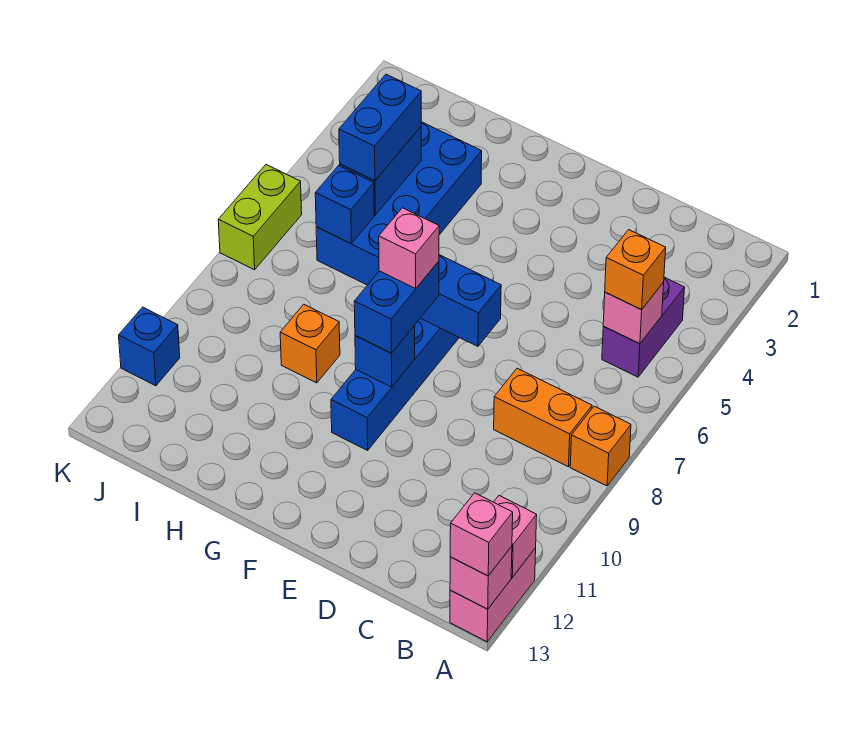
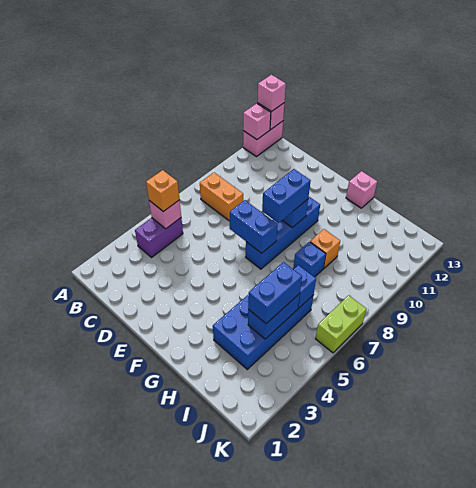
orange 1x1 brick [570,406,631,486] -> none
pink 1x1 brick [379,208,439,288] -> pink 1x1 brick moved to [346,171,377,208]
blue 1x1 brick [119,307,180,386] -> blue 1x1 brick moved to [293,242,326,277]

